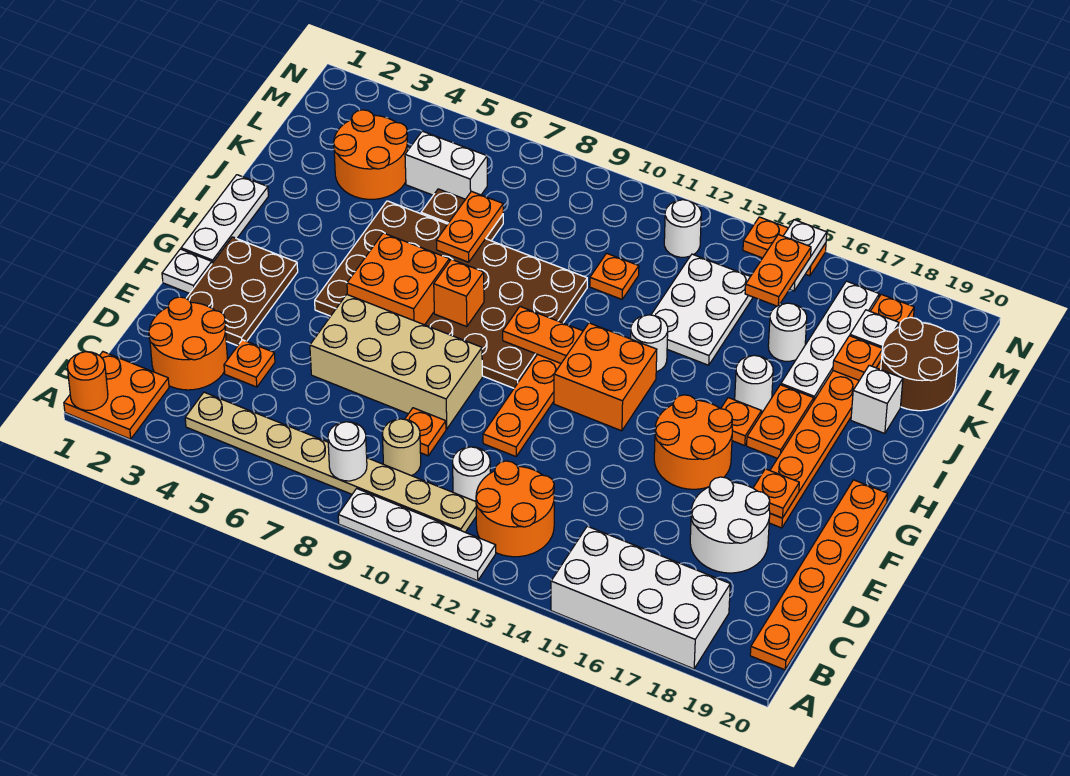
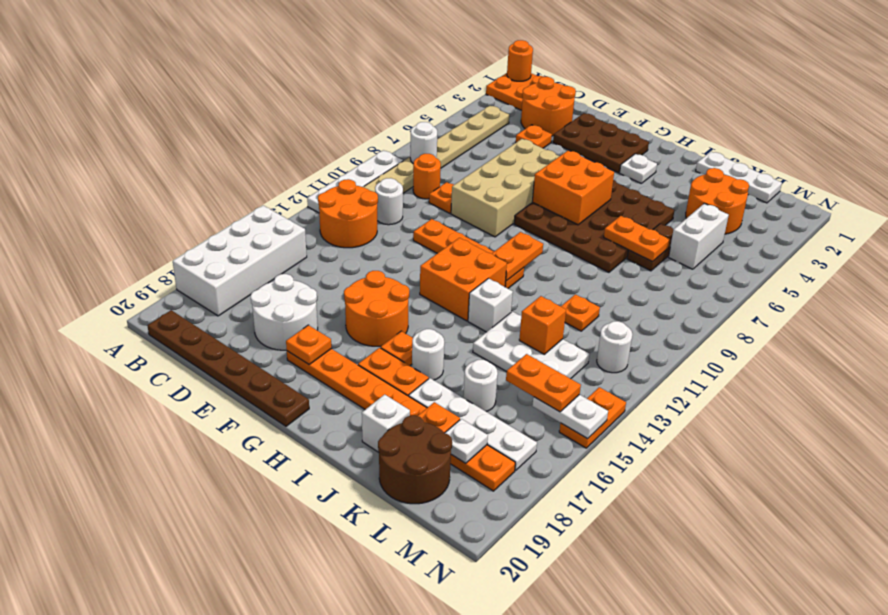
orange 1x6 plate [750,480,888,670] -> brown 1x6 plate [147,310,309,426]
tan 1x1 round brick [382,419,421,476] -> orange 1x1 round brick [413,154,441,199]
white 1x1 plate [162,249,212,293] -> white 1x1 plate moved to [620,154,657,183]
white 1x3 plate [181,175,268,263] -> white 1x3 plate moved to [696,152,782,203]
brown 4x6 plate [315,201,587,388] -> brown 4x4 plate [514,180,675,272]
orange 1x1 brick [434,259,484,327] -> orange 1x1 brick moved to [519,296,566,354]
white 1x1 round brick [631,315,668,372] -> white 1x1 brick [468,278,513,332]

